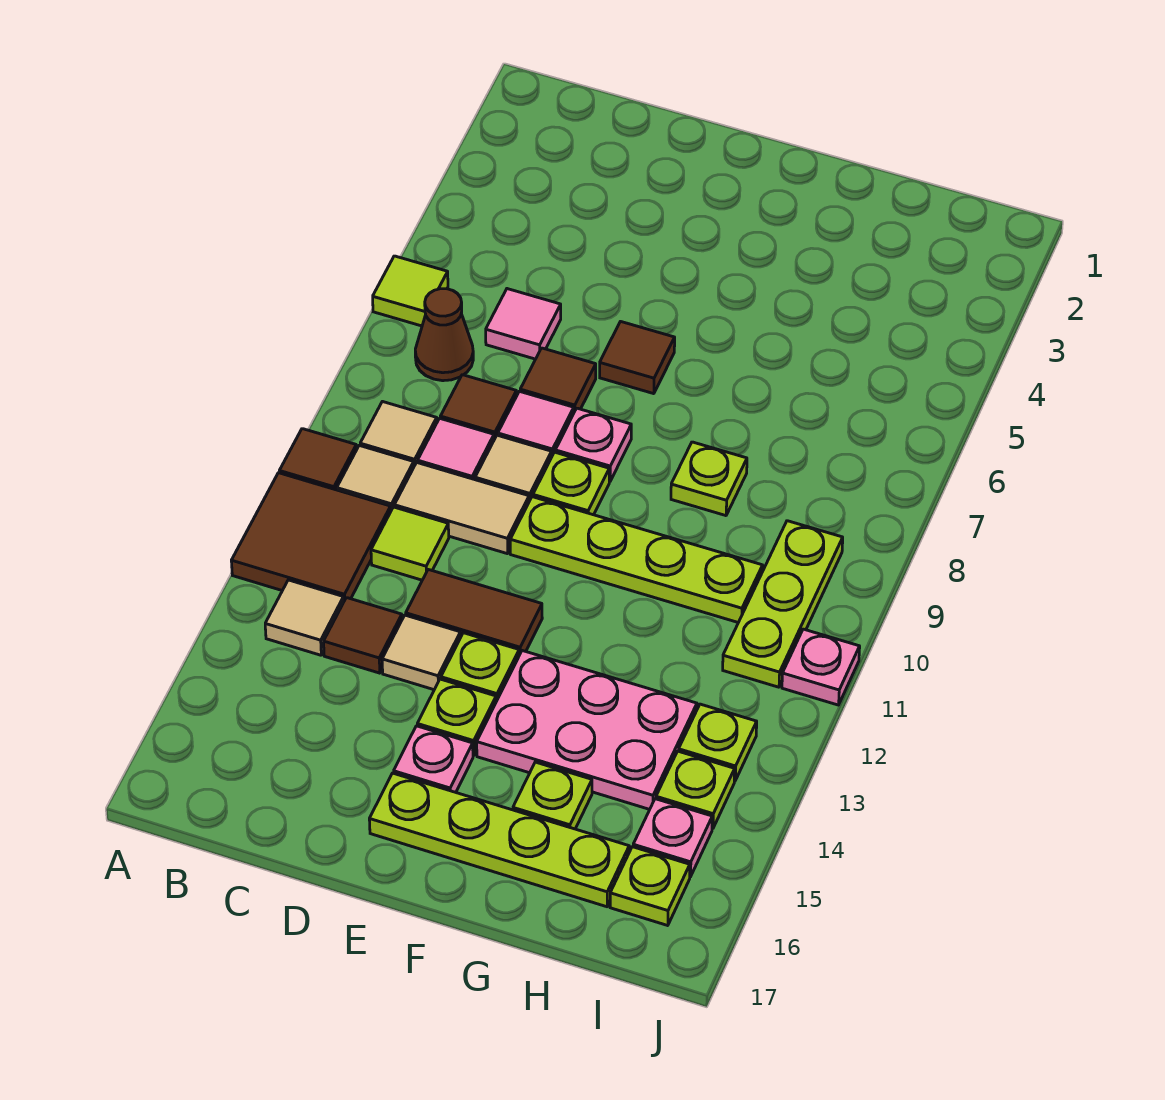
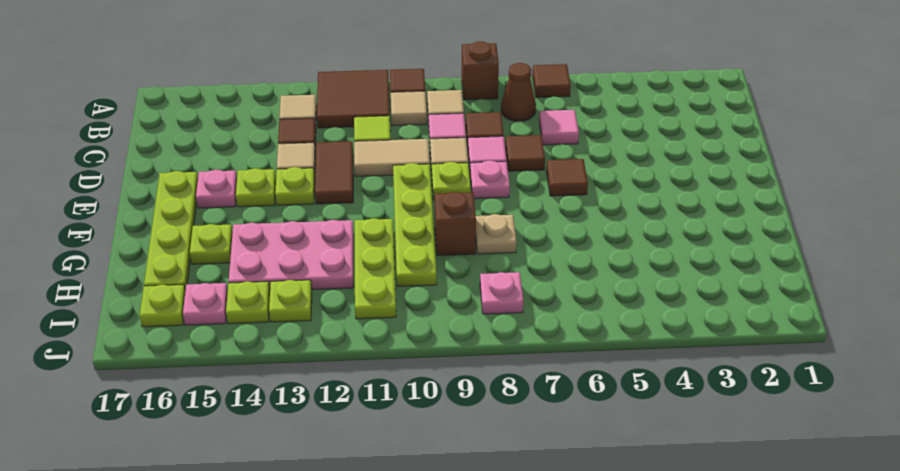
lime 1x1 tile [373,256,448,326] -> brown 1x1 tile [532,64,571,98]
none -> brown 1x1 brick [462,41,499,100]
tan 1x2 tile [394,463,529,554] -> tan 1x2 tile turned to [354,139,430,176]
pink 2x3 plate [477,651,697,809] -> pink 2x3 plate turned to [229,220,354,290]
lime 1x1 plate [671,442,747,516] -> tan 1x1 plate [476,214,516,254]
none -> brown 1x1 brick [435,192,476,256]
lime 1x3 plate [723,521,843,687] -> lime 1x3 plate turned to [355,218,396,319]
pink 1x1 plate [782,629,860,705] -> pink 1x1 plate moved to [480,272,523,314]

